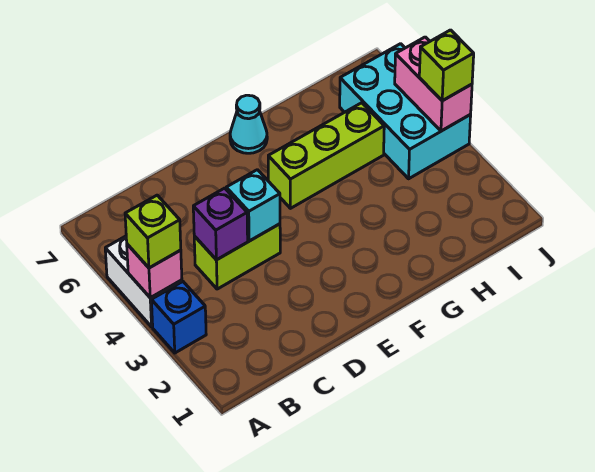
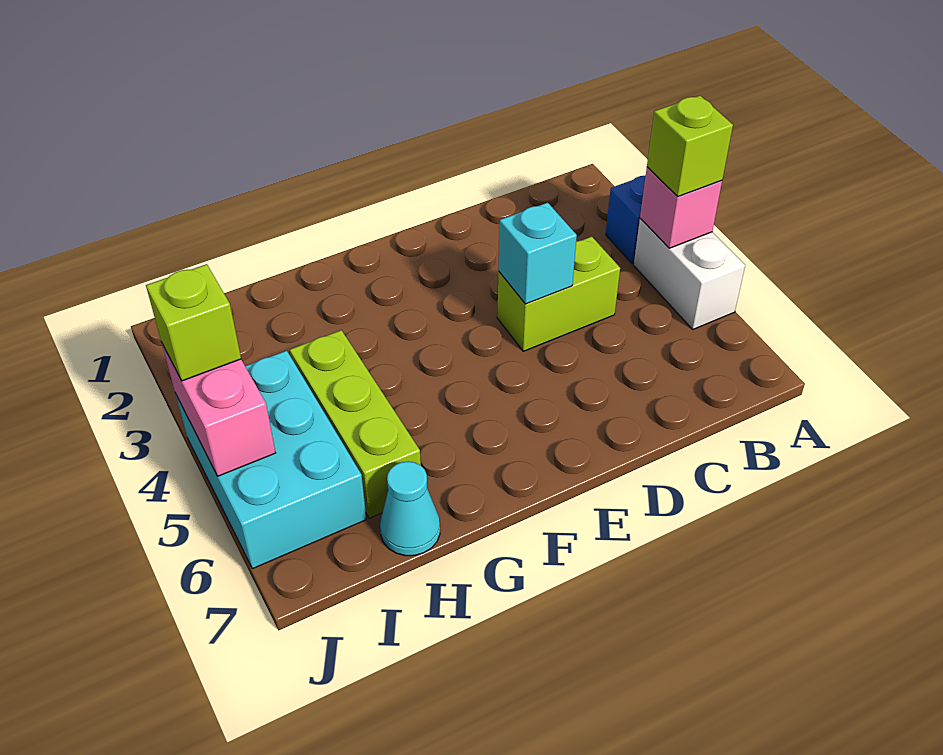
purple 1x1 brick [193,188,248,260] -> none
lime 1x3 brick [268,103,384,208] -> lime 1x3 brick turned to [290,330,421,518]
cyan 1x1 cone [230,95,267,153] -> cyan 1x1 cone moved to [380,462,440,556]

